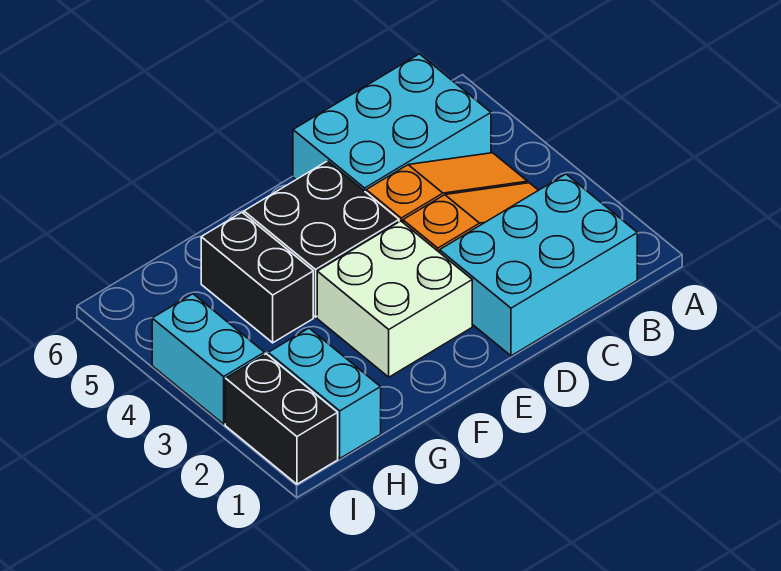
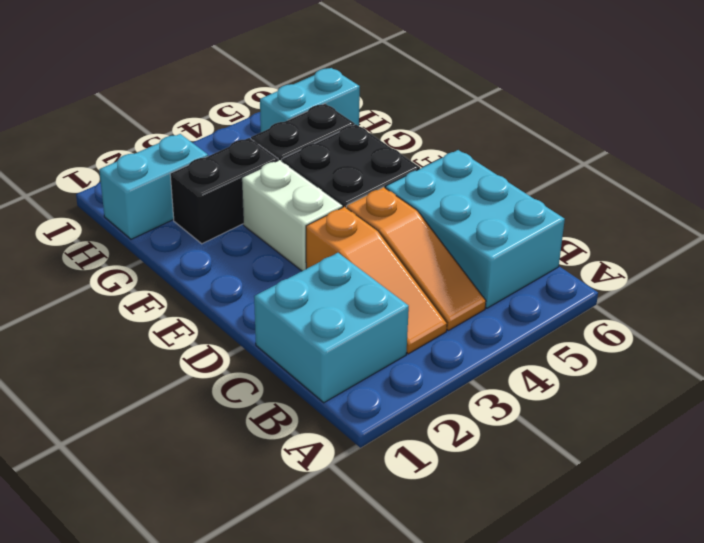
cyan 2x3 brick [440,174,637,356] -> cyan 2x2 brick [254,253,409,403]
white 2x2 brick [317,221,472,377] -> white 1x2 brick [242,160,343,271]
black 1x2 brick [225,354,338,484] -> black 1x2 brick moved to [170,138,278,244]
cyan 1x2 brick [152,294,264,424] -> cyan 1x2 brick moved to [260,68,360,132]

